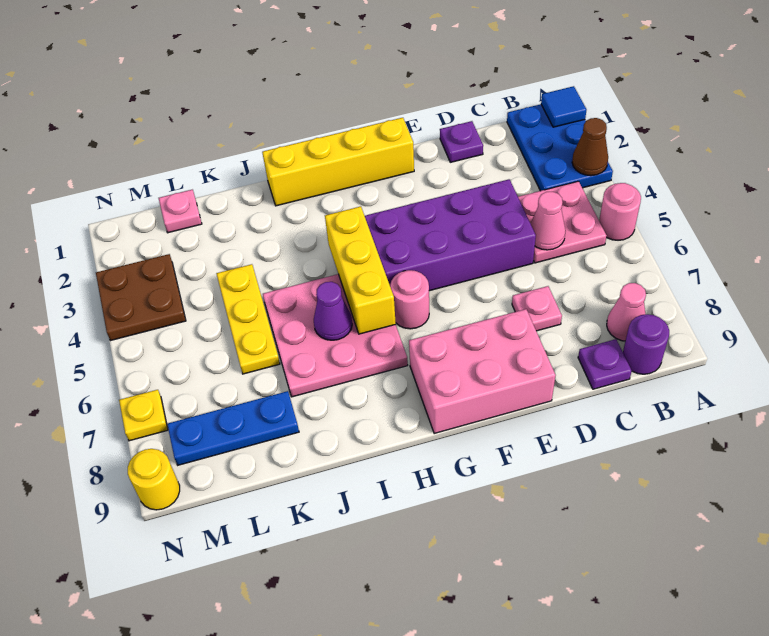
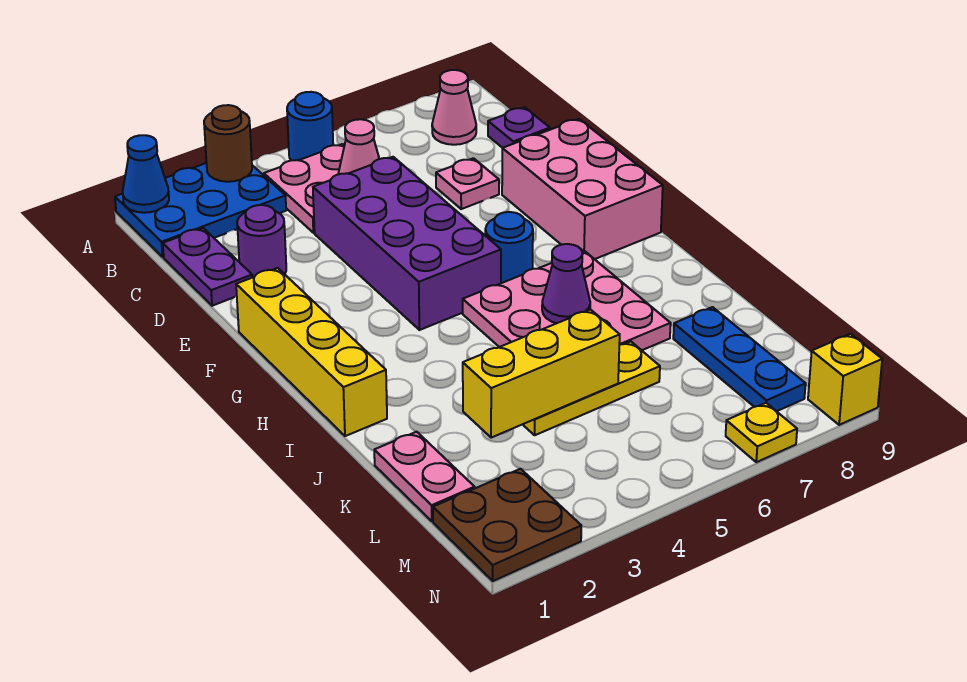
blue 1x1 tile [541,86,586,127] -> blue 1x1 cone [123,135,169,213]
brown 1x1 cone [572,118,608,176] -> brown 1x1 round brick [204,105,252,182]
pink 1x1 round brick [599,183,641,240] -> blue 1x1 round brick [287,92,333,160]
purple 1x1 round brick [623,314,669,374] -> purple 1x1 round brick moved to [237,205,286,277]
purple 1x1 plate [440,121,483,162] -> purple 1x2 plate [163,228,252,306]
pink 1x1 round brick [390,270,429,329] -> blue 1x1 round brick [485,212,533,283]
yellow 1x3 brick [325,206,396,334] -> yellow 1x3 brick moved to [463,309,620,438]
pink 1x1 plate [159,190,202,233] -> pink 1x2 plate [374,432,475,521]
brown 2x2 plate [96,254,186,341] -> brown 2x2 plate moved to [433,469,581,581]
yellow 1x1 round brick [128,449,180,510] -> yellow 1x1 brick [808,334,882,425]

